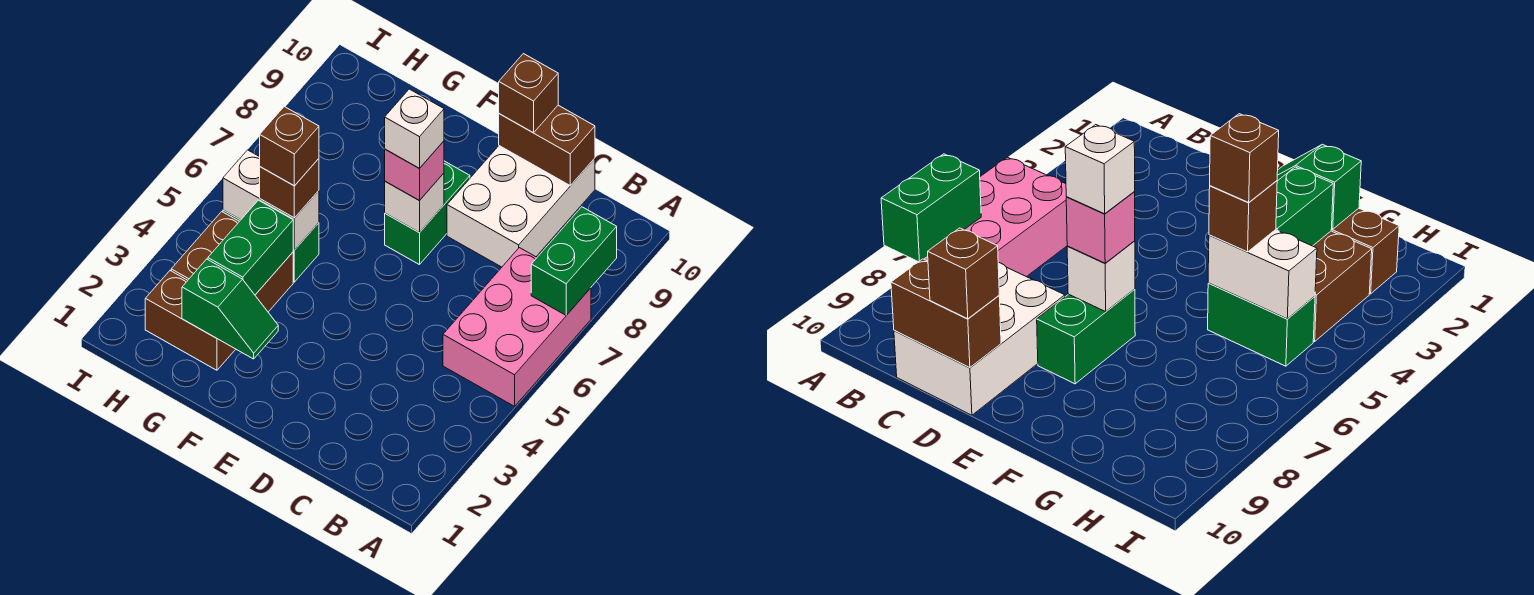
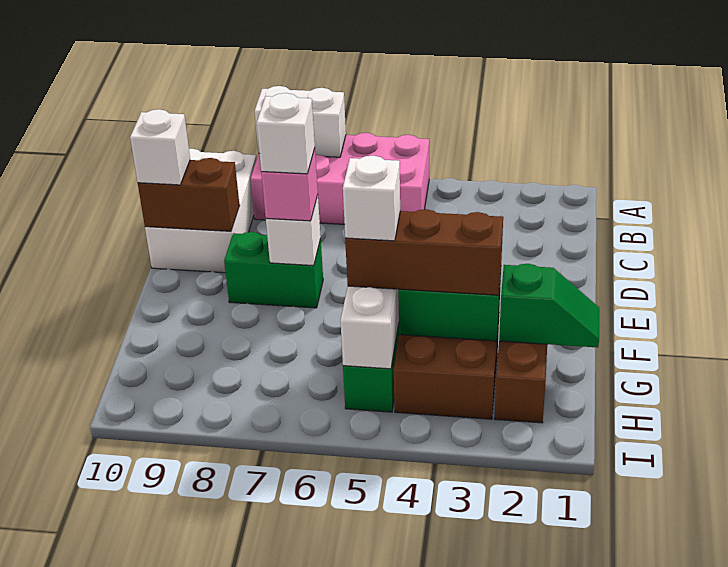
pink 2x3 brick [443,248,591,406] -> pink 2x4 brick [251,133,429,224]
green 1x2 brick [531,207,617,315] -> white 1x2 brick [254,86,346,157]
white 2x3 brick [447,146,595,267] -> white 2x3 brick turned to [145,149,257,273]
brown 1x2 brick [499,105,595,186] -> brown 1x2 brick turned to [138,158,240,231]
brown 1x1 brick [499,54,558,133] -> white 1x1 brick [130,109,190,185]
green 1x2 slope [182,259,278,359] -> green 1x2 slope turned to [499,264,599,348]
brown 1x1 brick [260,159,319,218] -> brown 1x3 brick [345,209,503,295]
brown 1x1 brick [260,107,319,186] -> white 1x1 brick [343,156,400,241]

